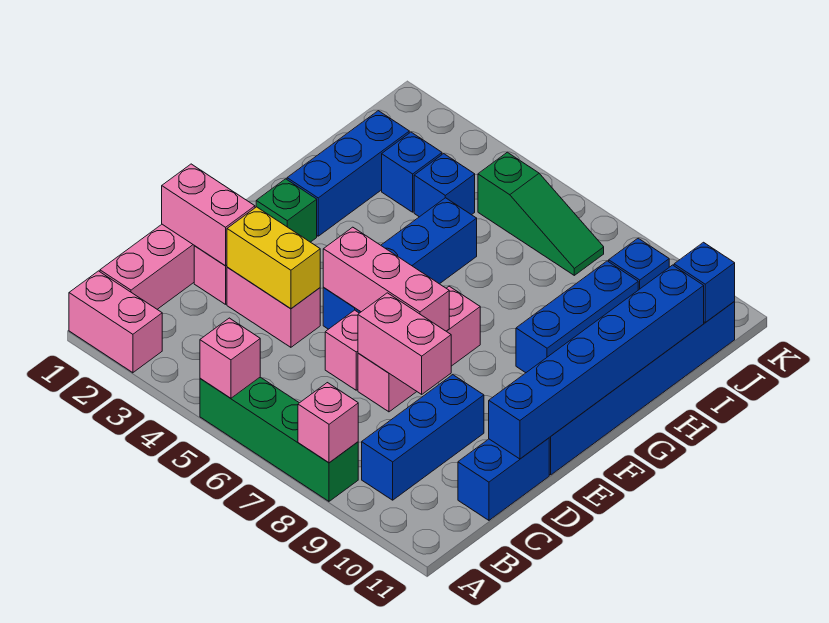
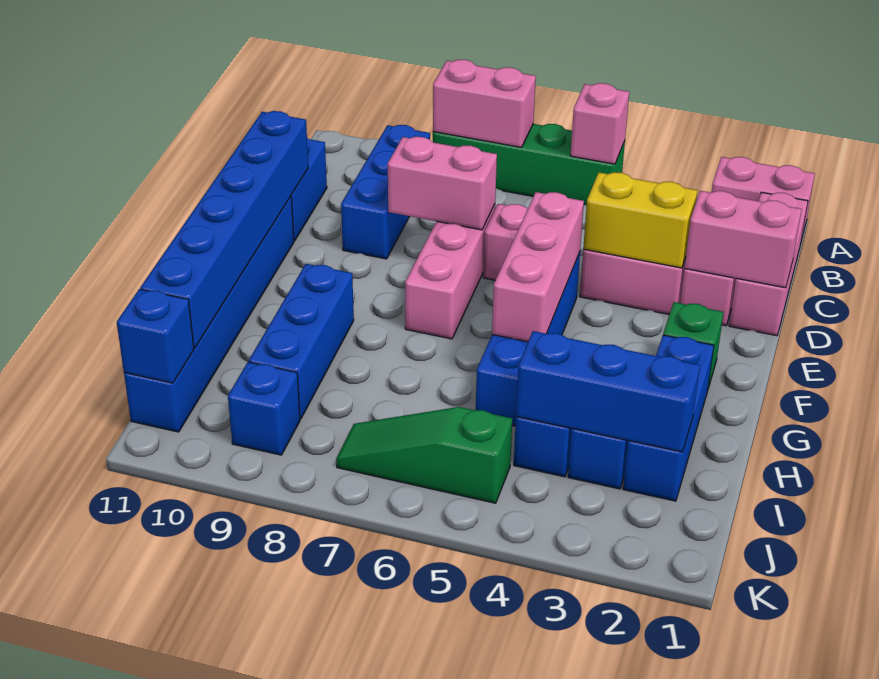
pink 1x1 brick [298,383,358,463] -> pink 1x2 brick [433,60,536,147]
pink 1x3 brick [323,227,449,331] -> pink 1x3 brick turned to [492,192,584,342]
none -> blue 1x3 brick [516,331,700,452]

